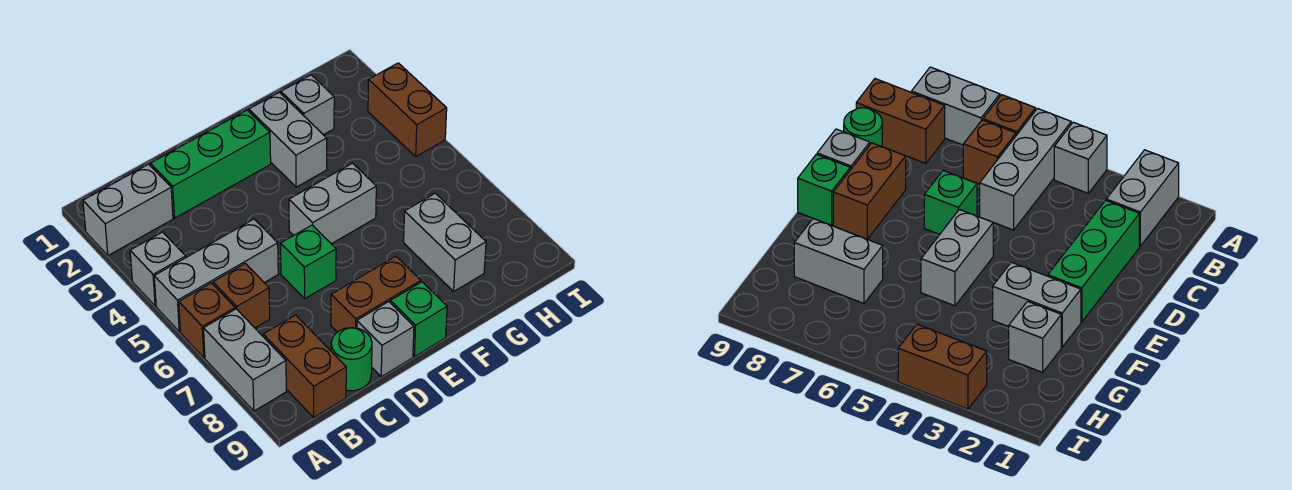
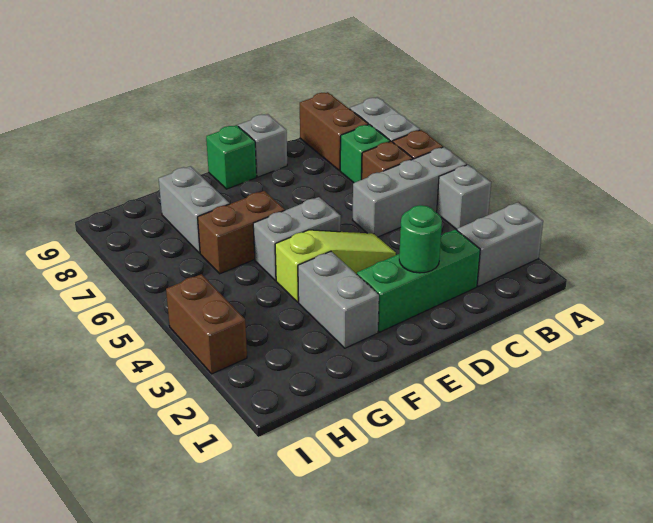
green 1x1 round brick [331,328,372,391] -> green 1x1 round brick moved to [399,205,442,273]
none -> lime 1x3 slope [275,230,396,302]
green 1x1 brick [281,225,336,299] -> green 1x1 brick moved to [340,124,390,183]
brown 1x2 brick [331,256,421,332] -> brown 1x2 brick moved to [198,191,285,274]
grey 1x1 brick [281,75,334,135] -> none

